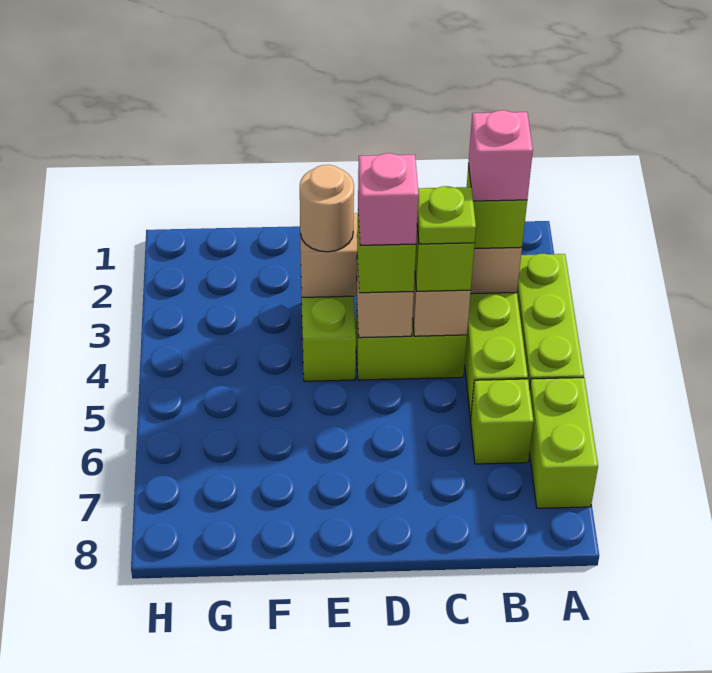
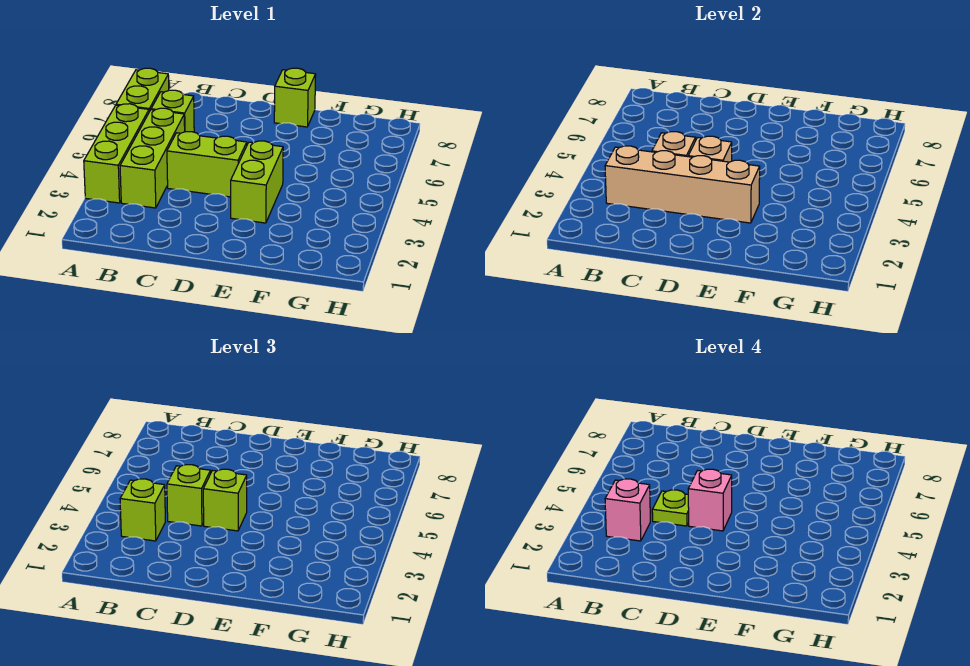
tan 1x1 round brick [300,165,354,252] -> none
none -> lime 1x1 brick [274,68,316,127]

